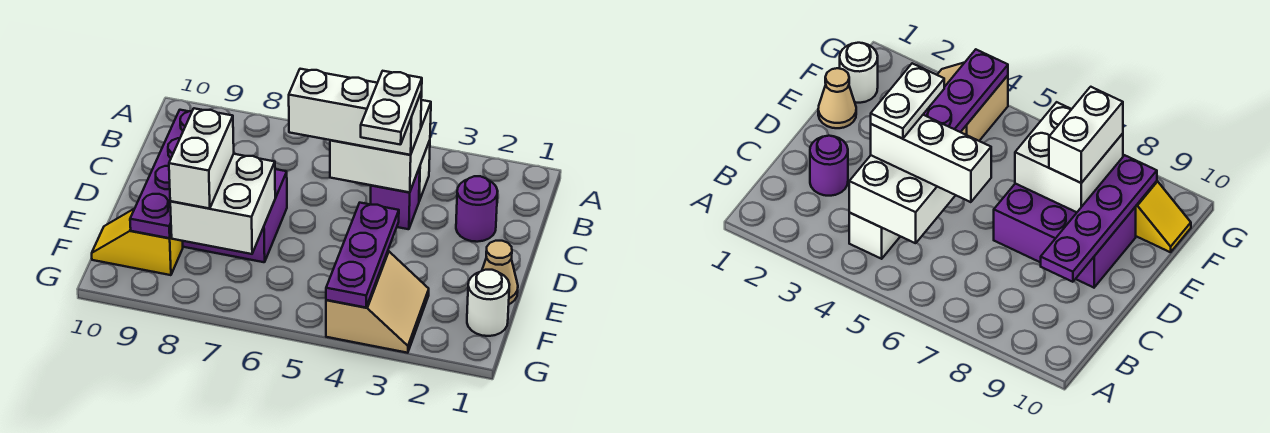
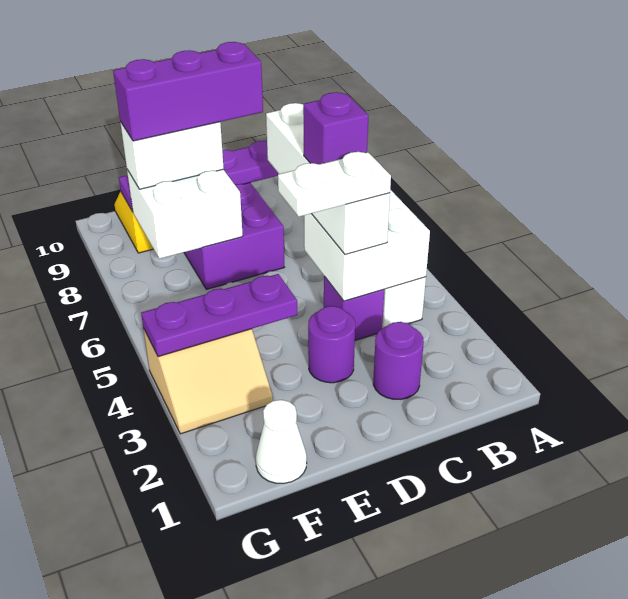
white 1x3 brick [289,69,422,155] -> white 1x4 brick [266,103,390,254]
none -> purple 1x1 brick [303,92,368,164]
none -> purple 1x1 round brick [308,306,355,383]
none -> purple 1x3 brick [113,42,263,141]
tan 1x1 cone [482,241,518,304] -> none
white 1x1 round brick [467,270,510,336] -> white 1x1 cone [256,400,307,483]

